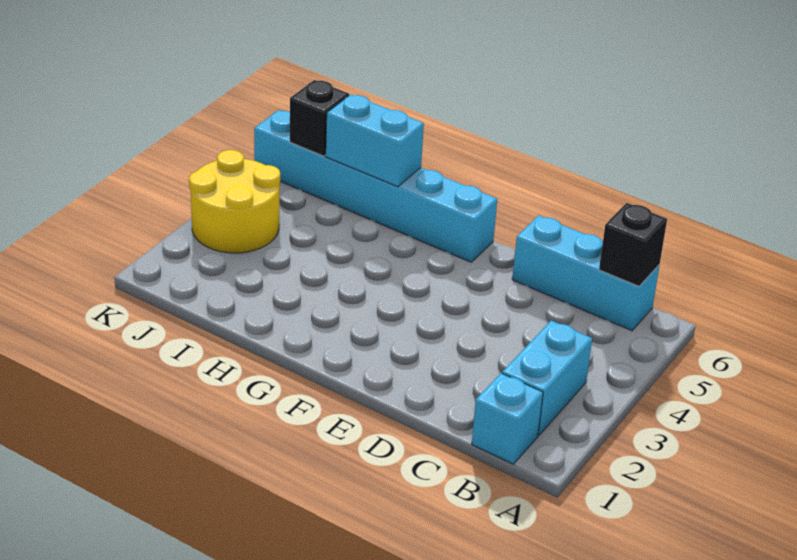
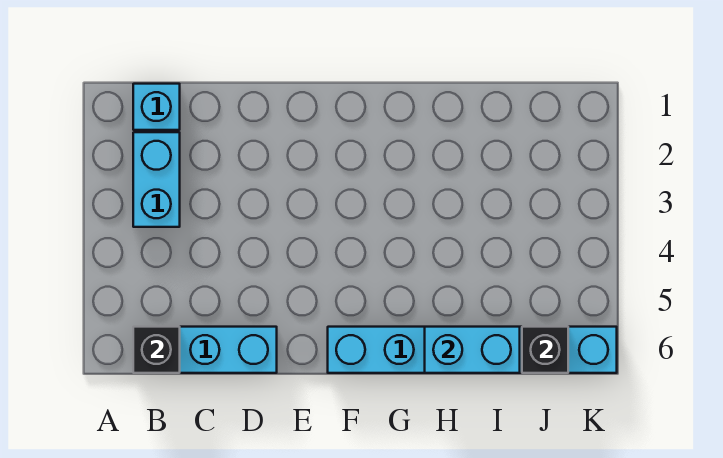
yellow 2x2 round brick [189,150,280,253] -> none

